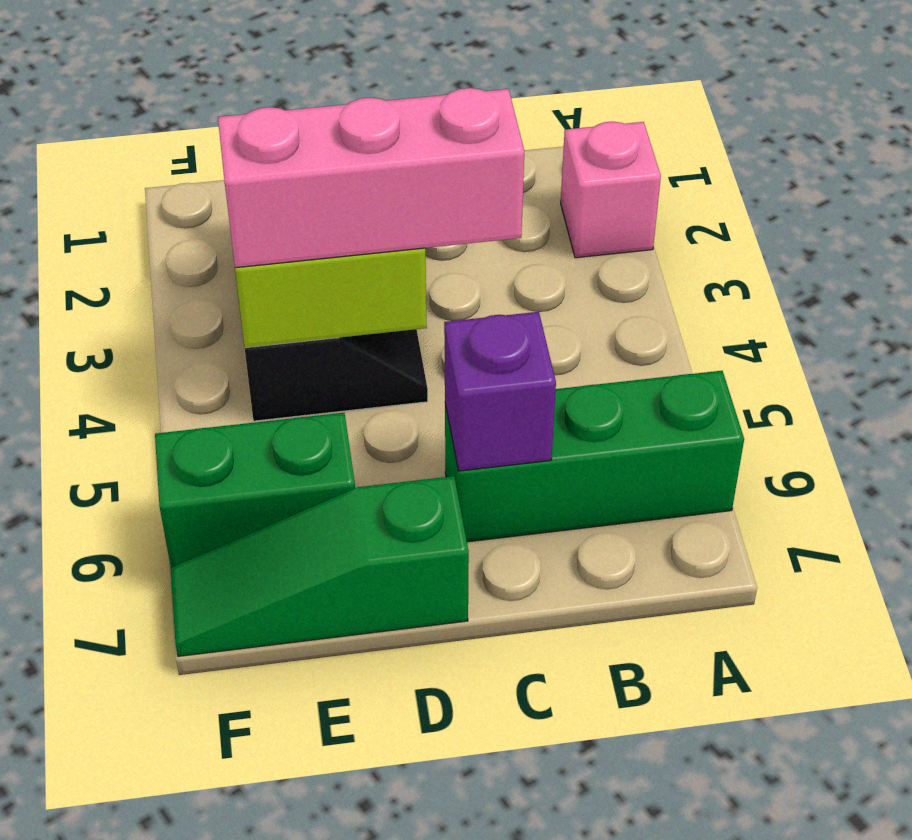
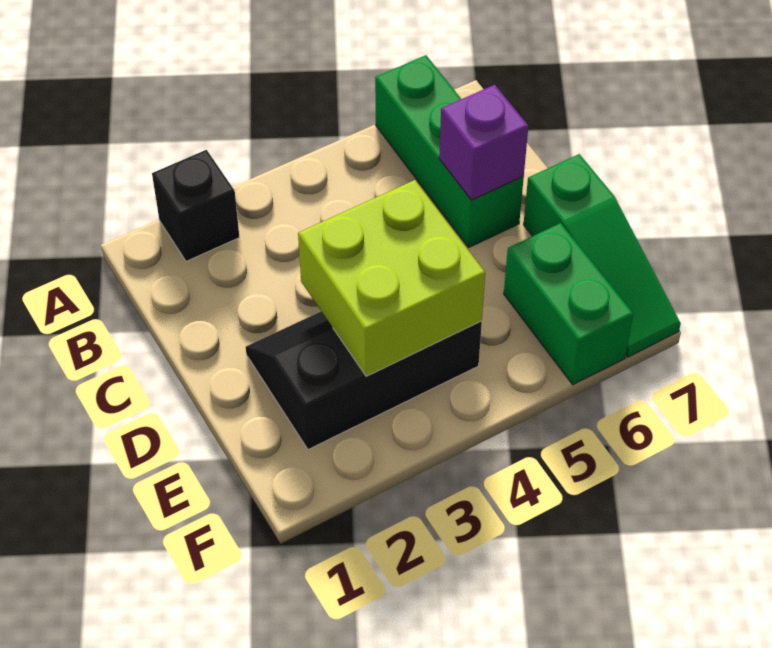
pink 1x1 brick [561,121,661,258] -> black 1x1 brick [152,150,239,261]
pink 1x3 brick [218,88,524,268] -> none

